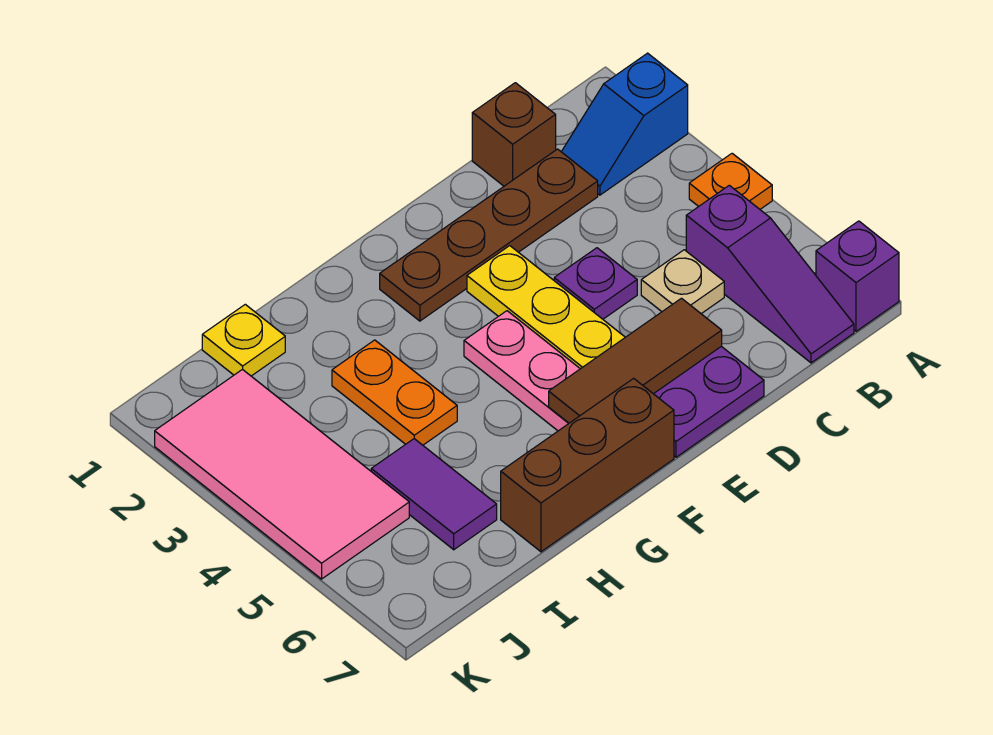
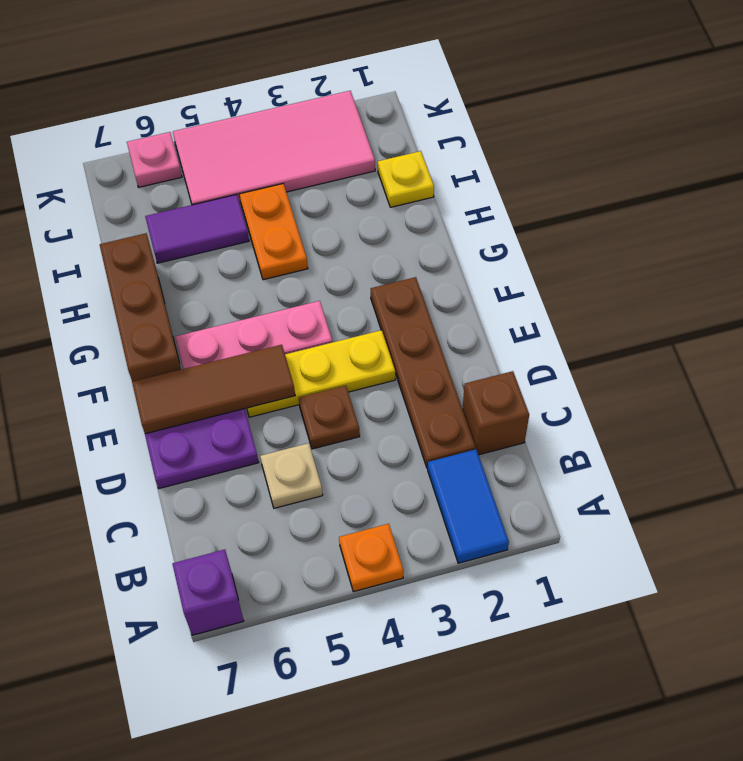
blue 1x2 slope [562,53,688,195] -> blue 1x2 tile [428,449,509,563]
purple 1x3 slope [686,185,854,363] -> none
purple 1x1 plate [554,248,637,319] -> brown 1x1 plate [299,386,360,449]
brown 1x3 tile [549,298,722,423] -> brown 1x3 tile turned to [132,345,295,434]
orange 1x2 plate [332,340,457,445] -> orange 1x2 plate turned to [239,184,308,280]
none -> pink 1x1 plate [127,132,182,187]

